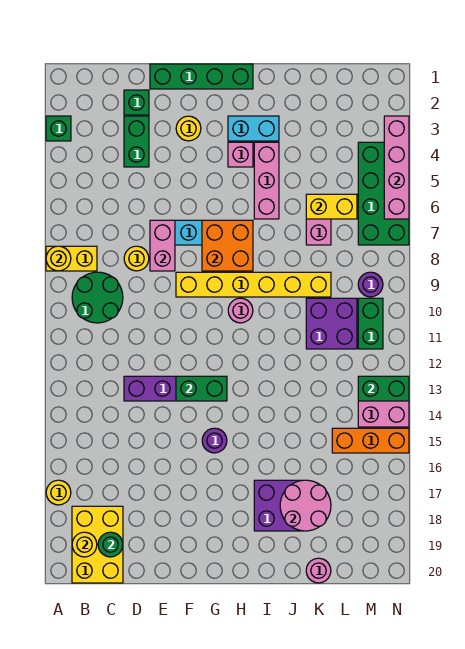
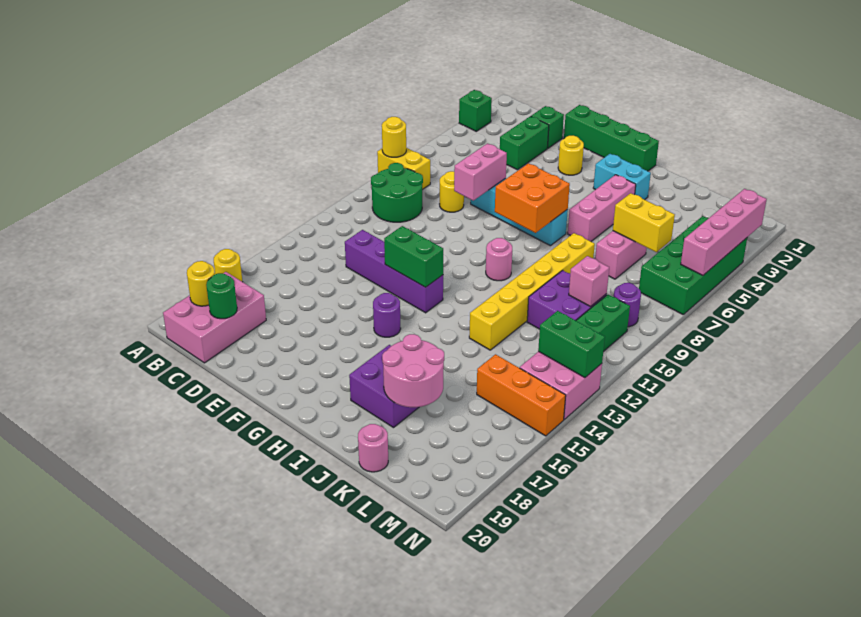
yellow 2x3 brick [72,506,123,583] -> pink 2x3 brick [163,272,266,363]
yellow 1x6 brick [176,272,331,297] -> yellow 1x6 brick turned to [469,233,595,350]
pink 1x1 brick [228,142,253,167] -> pink 1x1 brick moved to [569,256,609,307]

